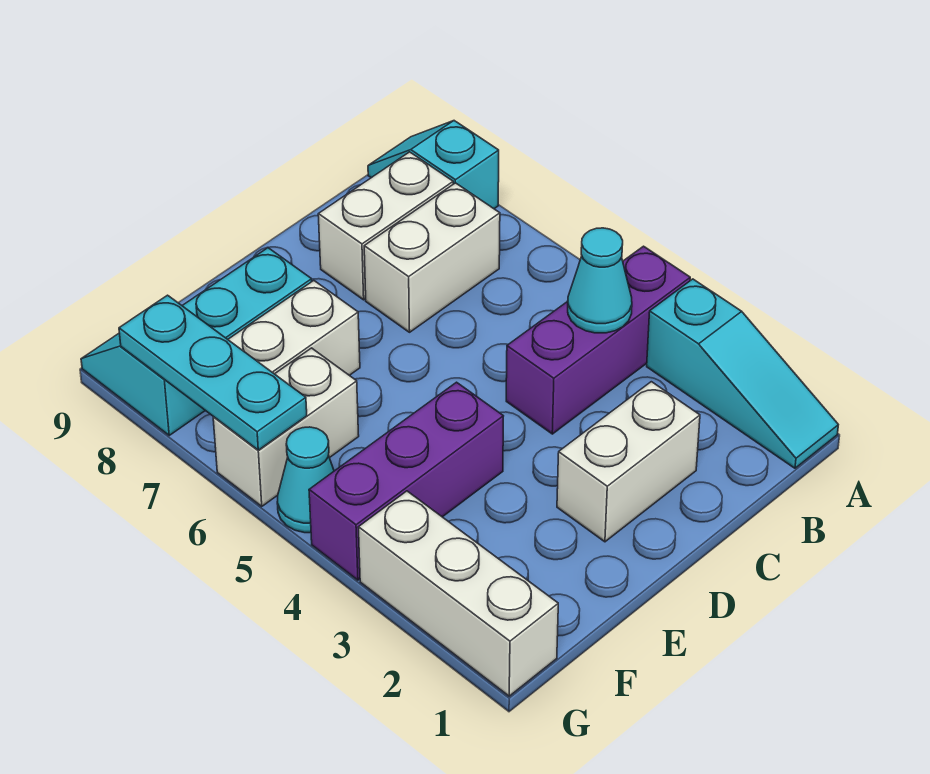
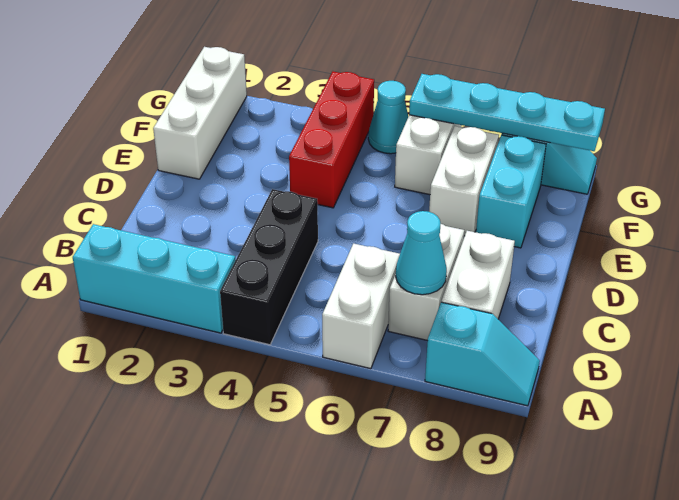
cyan 1x3 slope [647,279,838,468] -> cyan 1x3 brick [73,224,236,333]
purple 1x3 brick [506,246,690,434] -> black 1x3 brick [220,189,318,345]
cyan 1x1 cone [568,228,632,333] -> cyan 1x1 cone moved to [396,211,447,295]
white 1x2 brick [557,382,700,542] -> white 1x2 brick moved to [322,244,400,369]
purple 1x3 brick [309,382,503,580] -> red 1x3 brick [289,72,374,208]
white 1x3 brick [359,491,558,696] -> white 1x3 brick turned to [153,47,247,179]
cyan 1x3 plate [119,295,307,450] -> cyan 1x4 plate [409,74,605,151]

